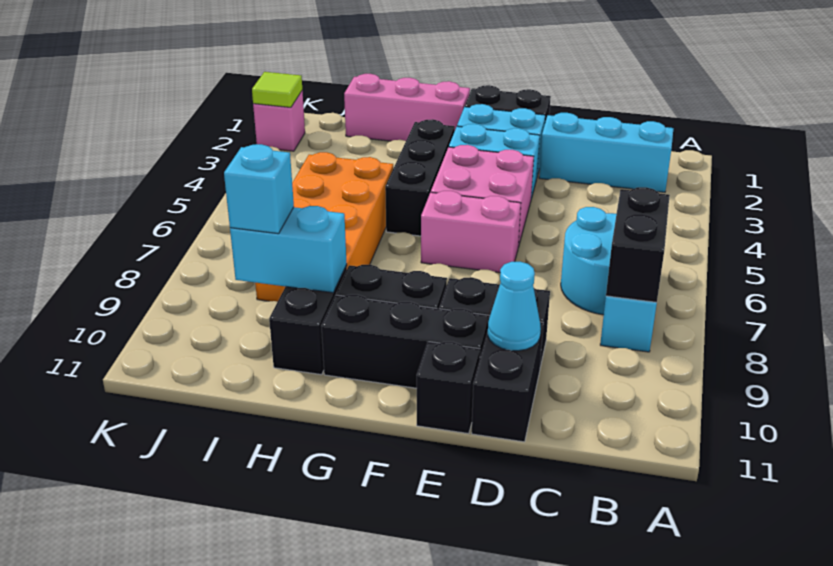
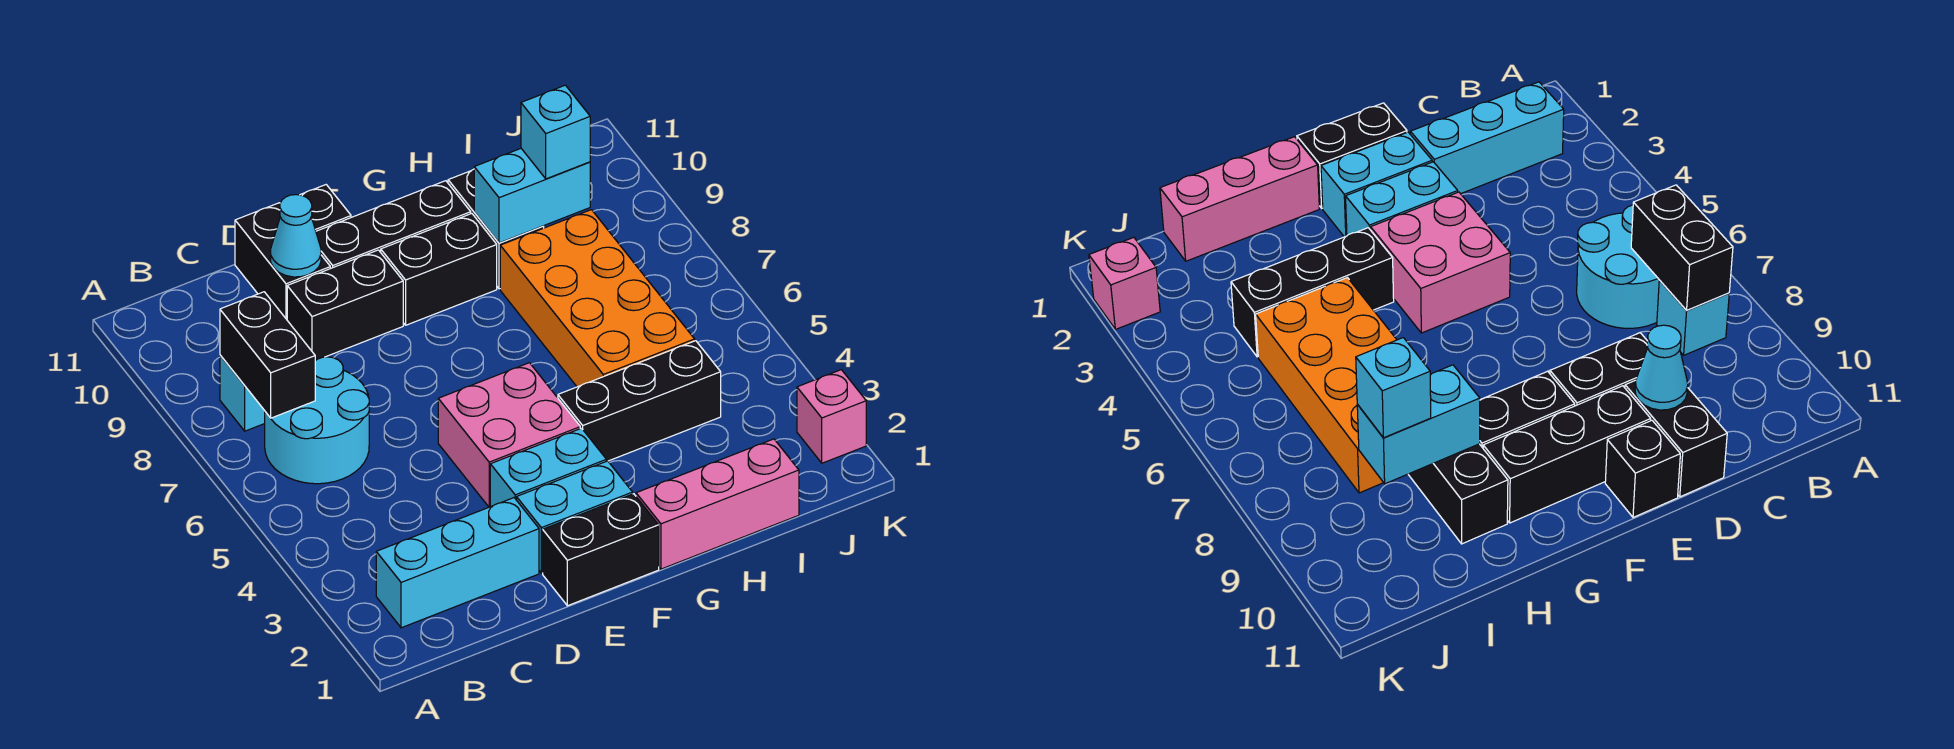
pink 1x2 brick [421,191,521,273] -> none
black 1x3 brick [385,119,455,236] -> black 1x3 brick turned to [558,341,721,461]
lime 1x1 tile [252,72,302,107] -> none

